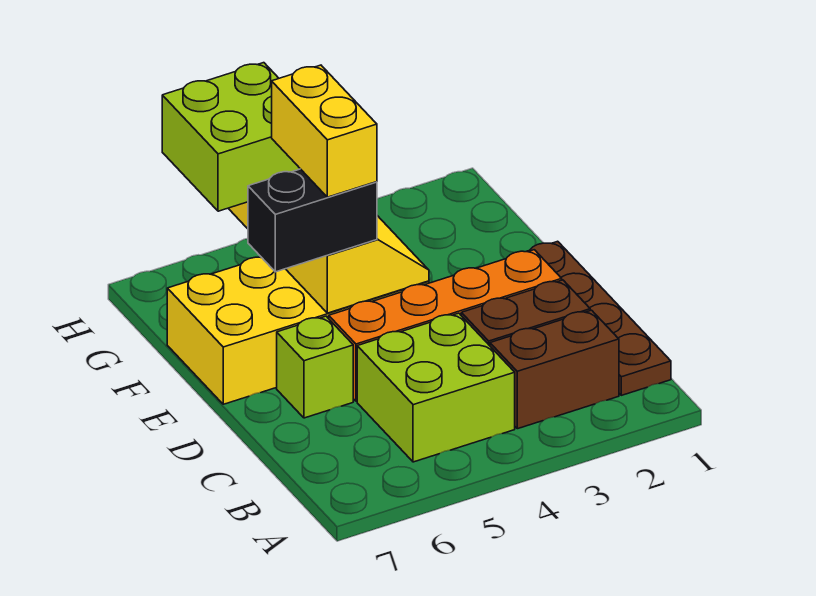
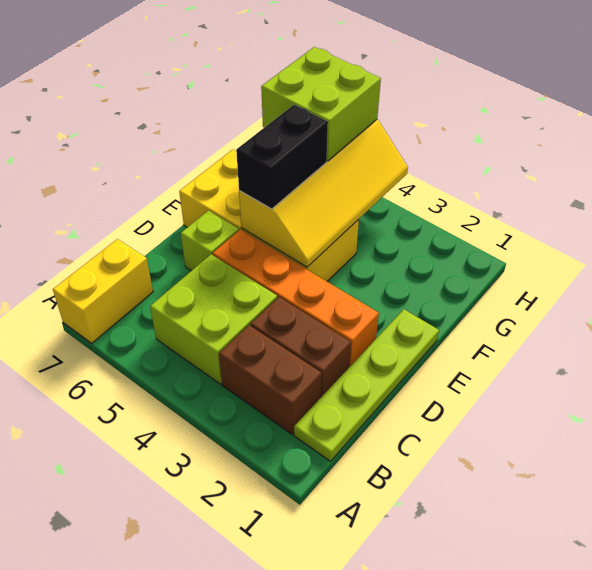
brown 1x4 plate [526,241,671,395] -> lime 1x4 plate [294,309,439,461]
black 1x2 brick [248,169,377,272] -> black 1x2 brick turned to [236,105,328,209]
yellow 1x2 brick [272,65,377,197] -> yellow 1x2 brick moved to [53,239,153,343]

